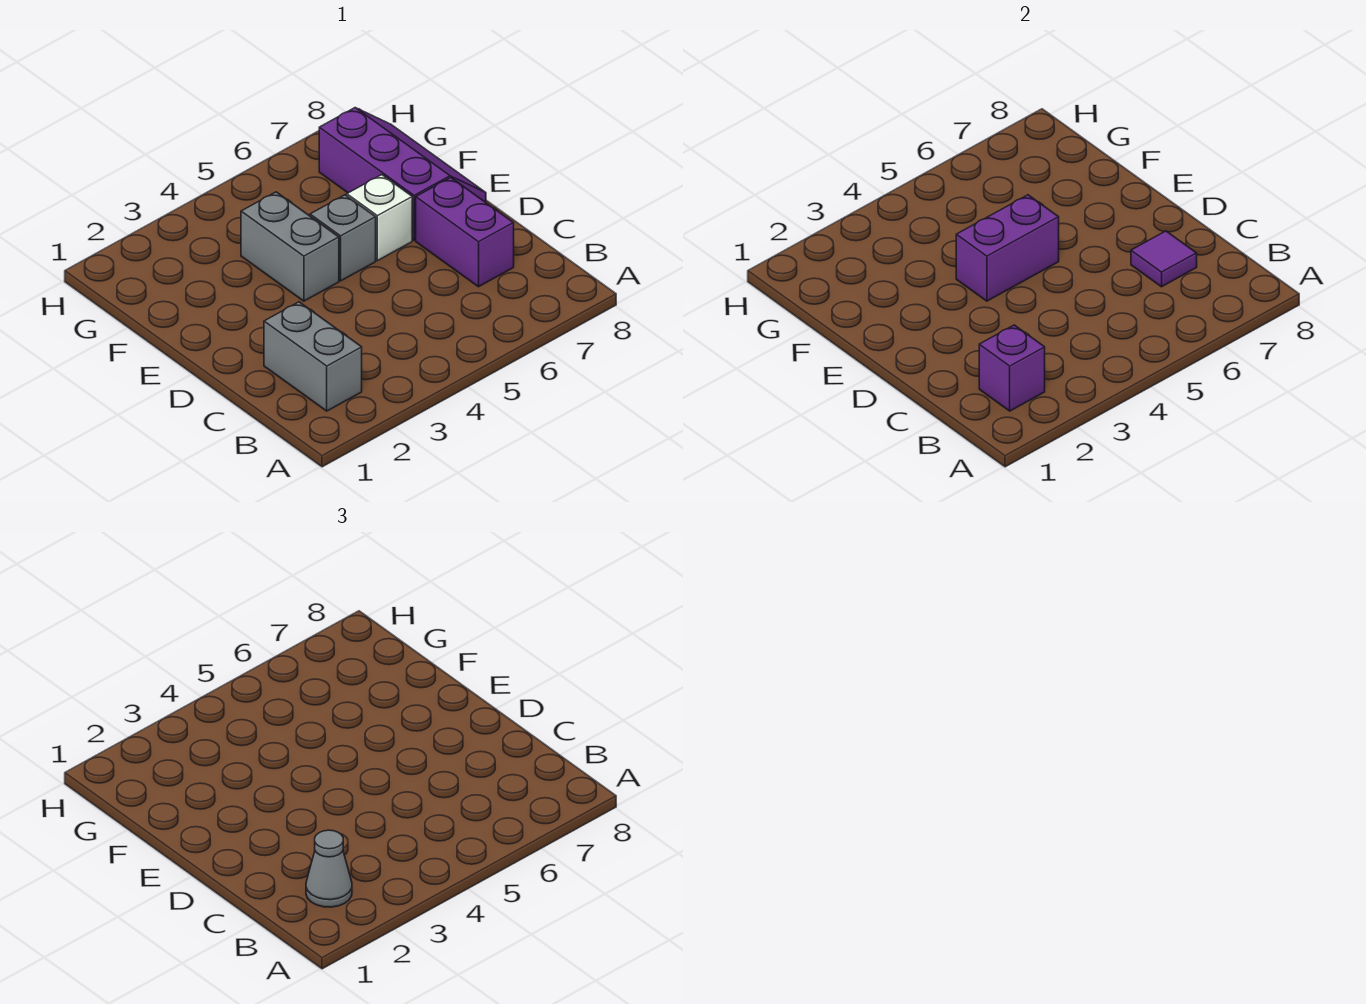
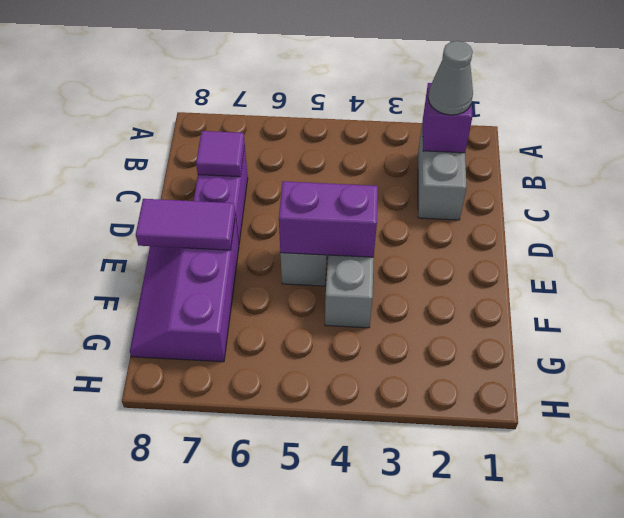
white 1x1 brick [347,175,412,261] -> none
none -> purple 1x2 tile [136,199,235,250]

